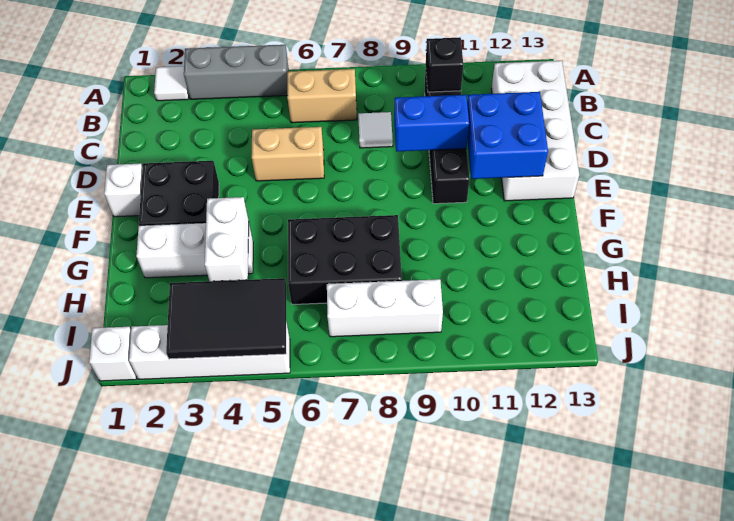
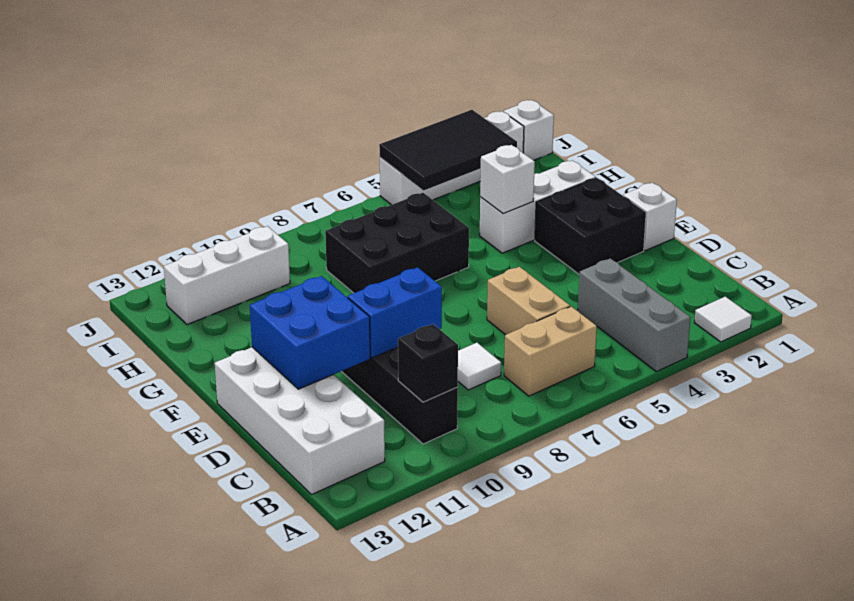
grey 1x3 brick [184,45,289,99] -> grey 1x3 brick turned to [578,258,691,372]
tan 1x2 brick [252,127,324,181] -> tan 1x2 brick turned to [487,267,570,335]
white 1x2 brick [205,197,249,281] -> white 1x1 brick [480,145,535,214]
white 1x3 brick [327,279,443,337] -> white 1x3 brick moved to [164,226,290,324]

